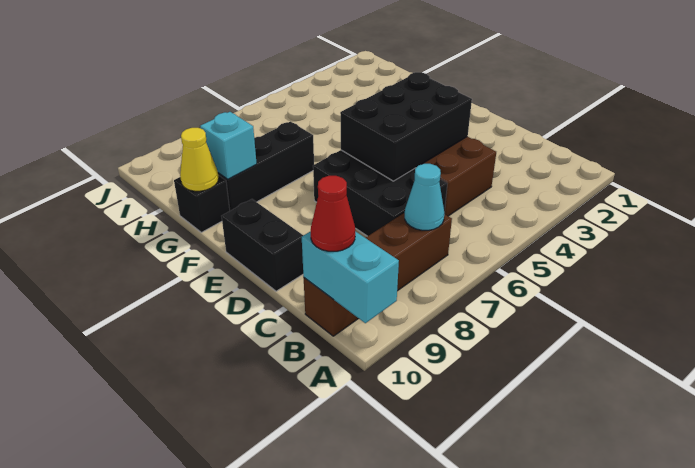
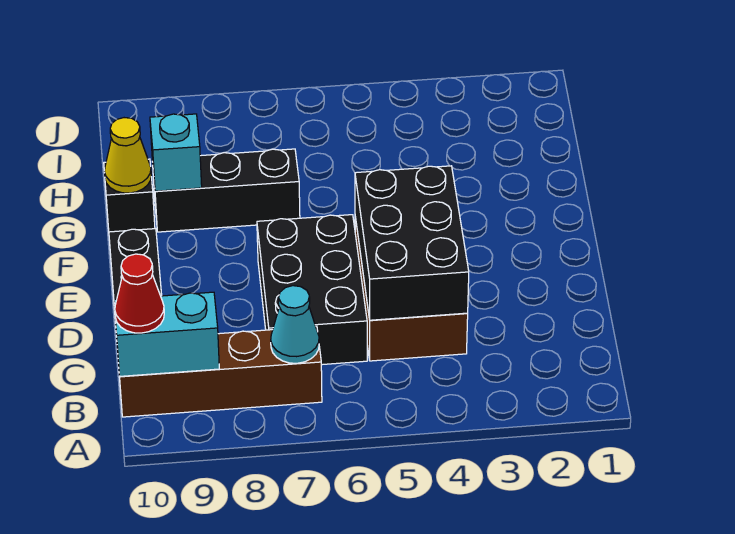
cyan 1x2 brick [302,231,399,323] -> cyan 1x2 brick turned to [114,292,219,376]
black 2x3 brick [340,72,472,181] -> black 2x3 brick turned to [355,166,469,320]

